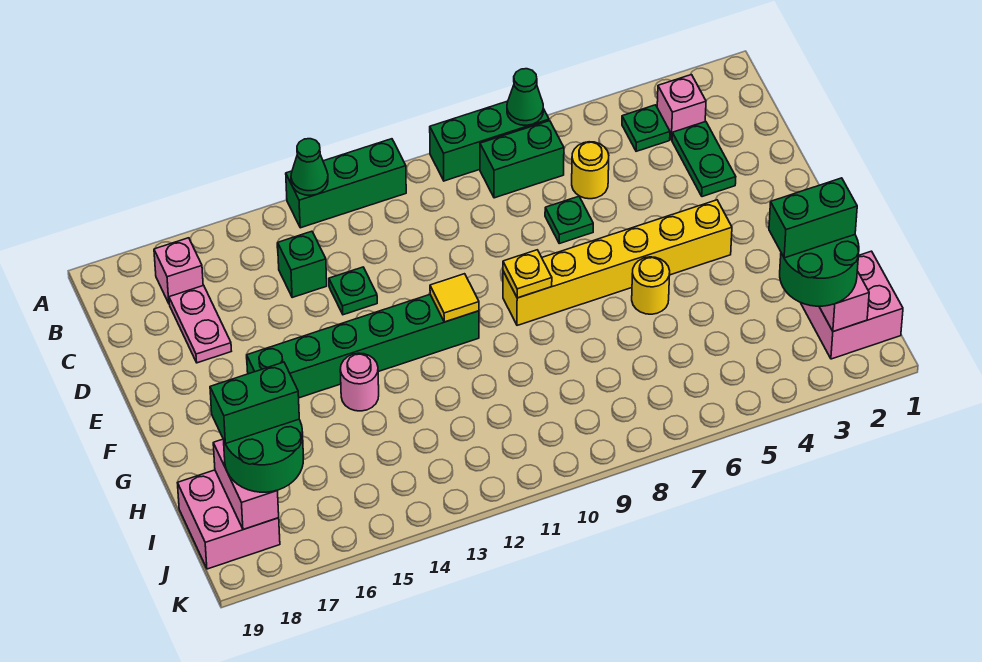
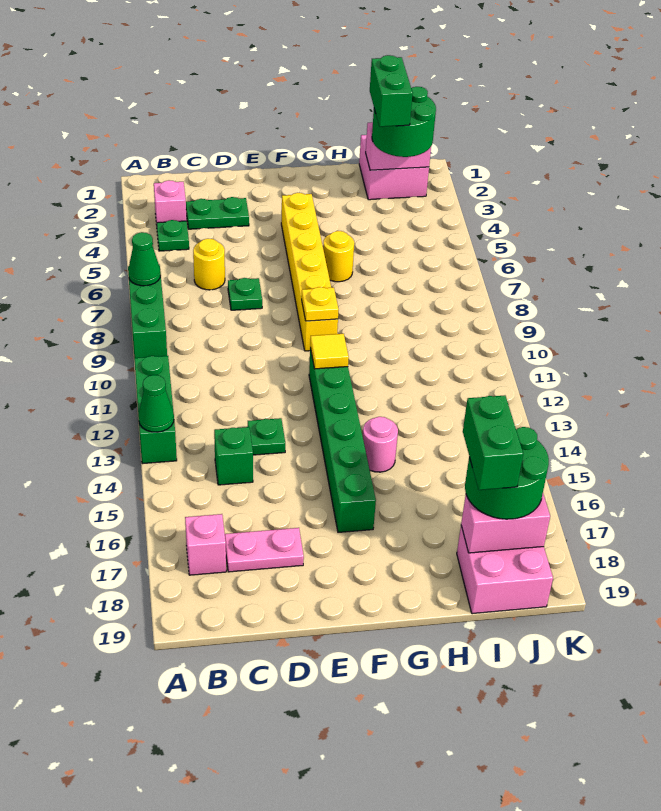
green 1x2 brick [480,121,564,198] -> none

